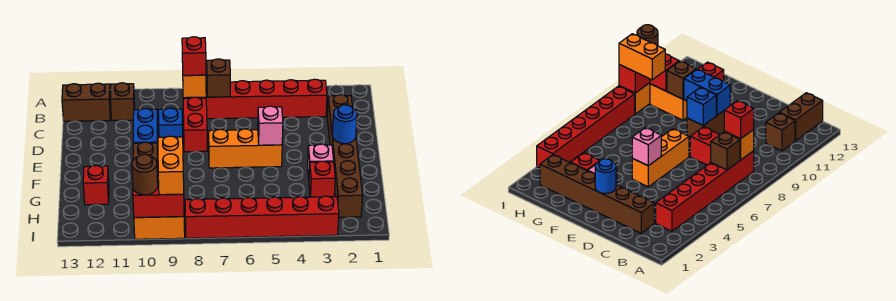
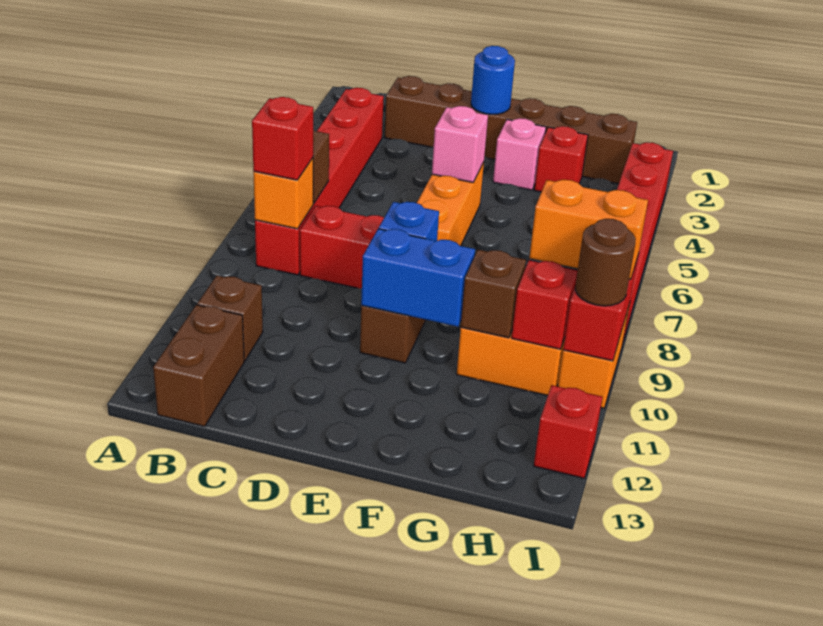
red 1x1 brick [83,166,109,205] -> red 1x1 brick moved to [534,385,602,478]

